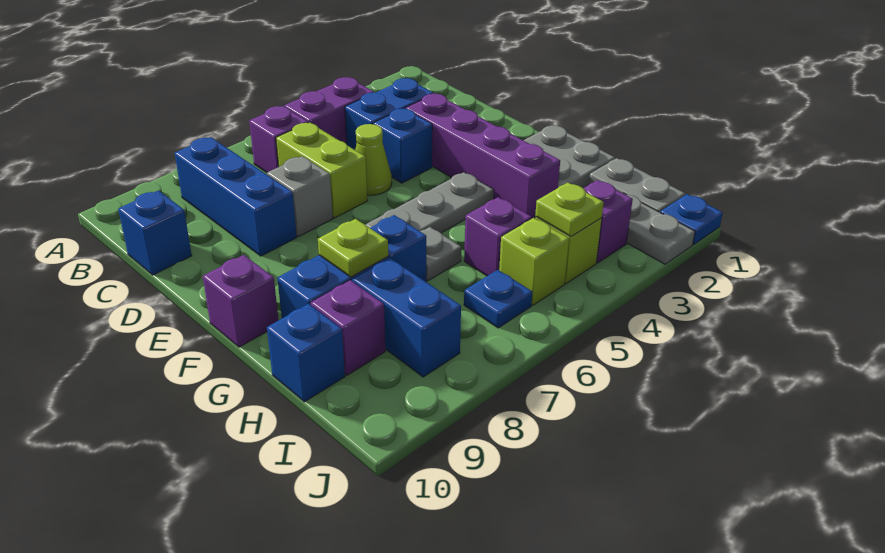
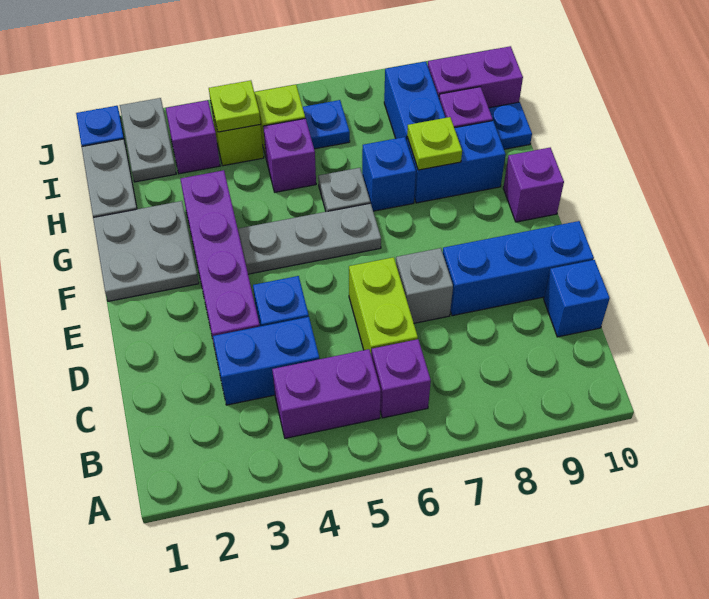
blue 1x3 brick [175,137,297,256] -> blue 1x3 brick turned to [442,221,594,316]
lime 1x1 cone [355,124,392,195] -> none
blue 1x1 brick [267,304,345,402] -> blue 1x1 plate [489,102,532,149]
none -> purple 1x2 brick [428,46,523,108]

